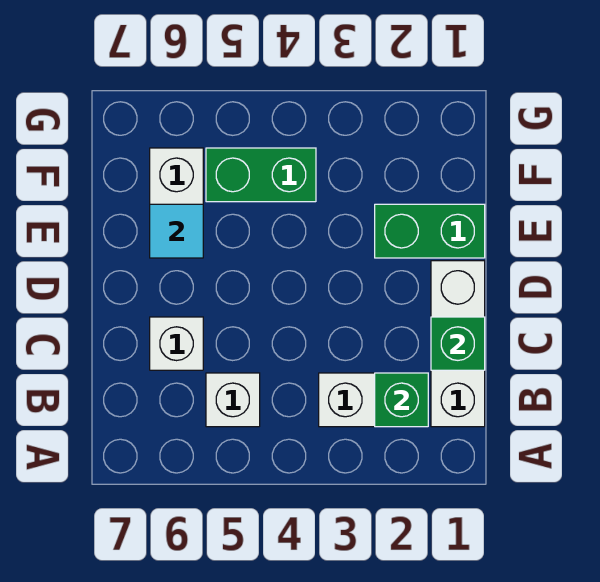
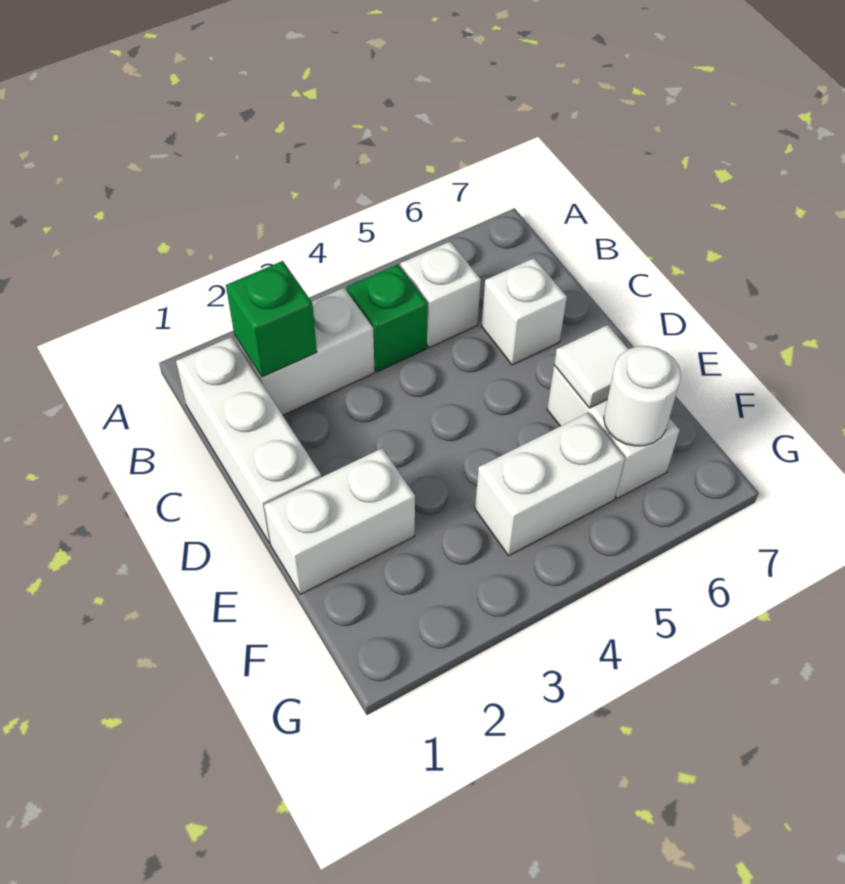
green 1x1 brick [431,317,485,370] -> green 1x1 brick moved to [347,264,428,372]
green 1x2 brick [375,204,485,258] -> white 1x2 brick [264,448,415,594]
cyan 1x1 tile [150,204,203,258] -> white 1x1 tile [554,325,628,408]
green 1x2 brick [206,148,316,202] -> white 1x2 brick [475,412,625,556]
none -> white 1x1 round brick [604,346,681,446]

